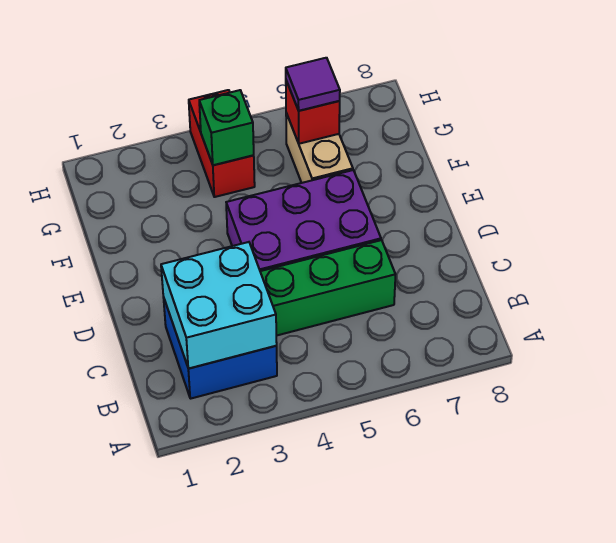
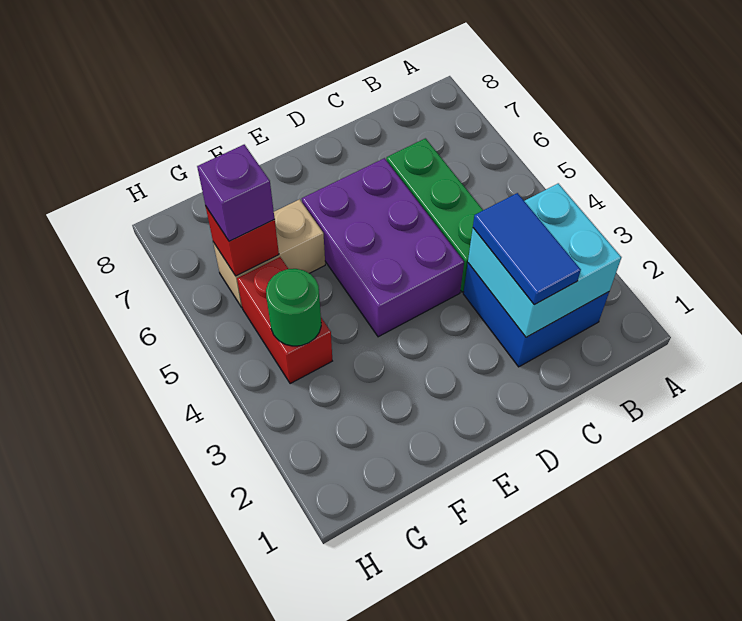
none -> blue 1x2 tile [473,193,581,305]
red 1x2 brick [189,90,255,197] -> red 1x2 brick turned to [237,257,332,384]
green 1x1 brick [199,90,254,165] -> green 1x1 round brick [266,269,321,346]
purple 1x1 tile [286,58,340,111] -> purple 1x1 brick [197,145,275,241]

